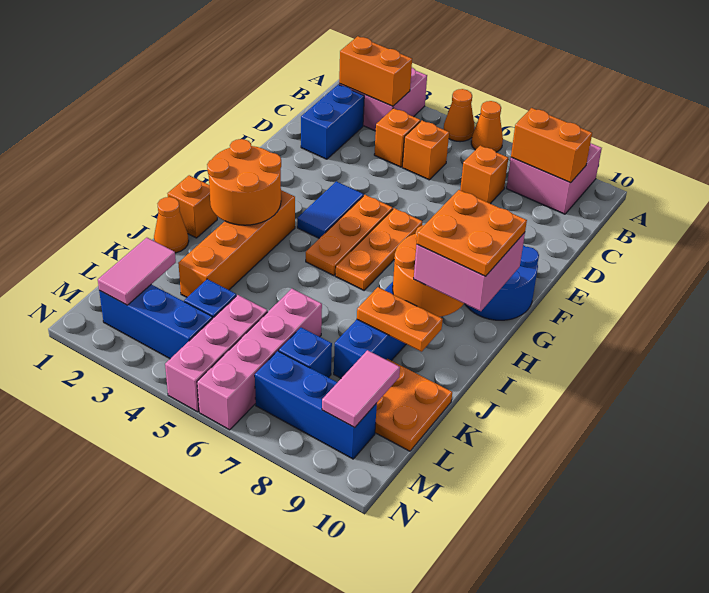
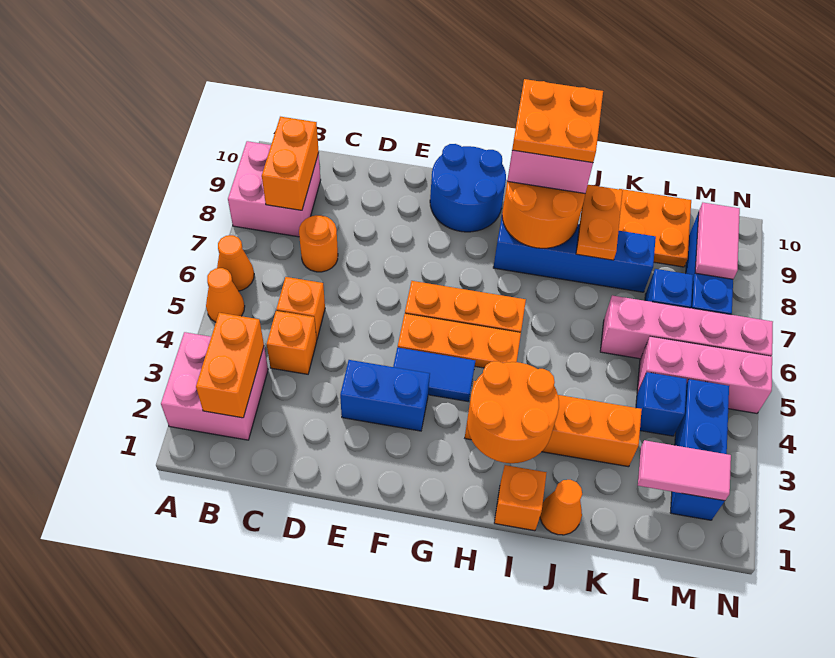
blue 1x2 brick [301,84,364,159] -> blue 1x2 brick moved to [340,360,430,431]
orange 1x1 brick [460,146,508,204] -> orange 1x1 round brick [299,215,338,272]
pink 1x2 tile [322,350,400,428] -> pink 1x2 tile turned to [695,203,740,279]

